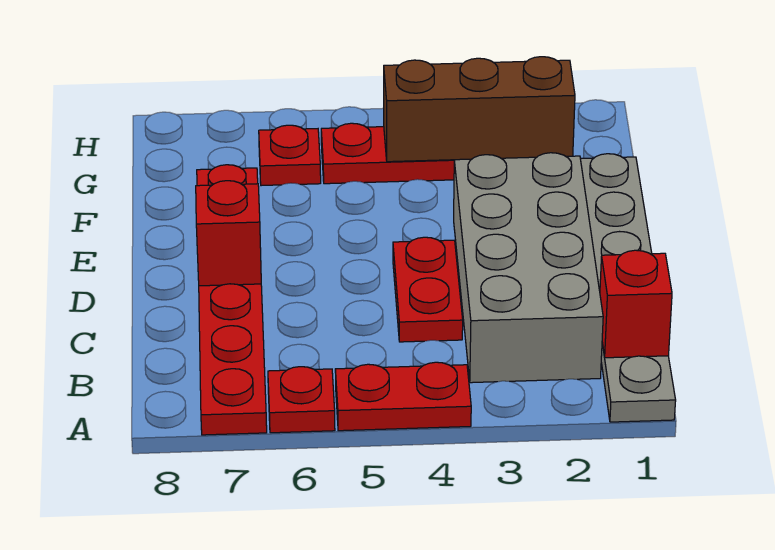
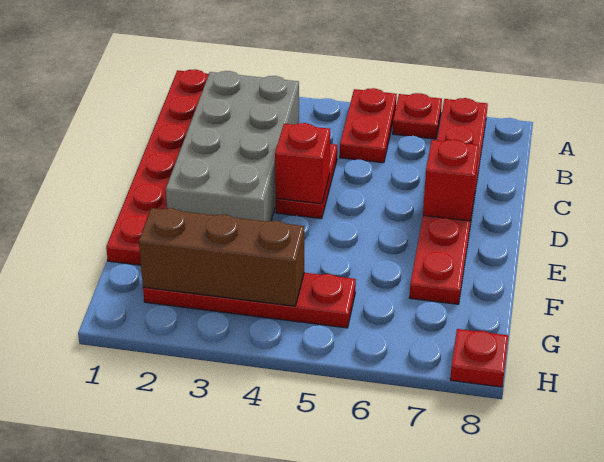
grey 1x6 plate [581,154,676,422] -> red 1x6 plate [106,69,209,265]
red 1x2 plate [335,362,471,431] -> red 1x2 plate turned to [340,88,397,163]
red 1x1 brick [600,250,672,358] -> red 1x1 brick moved to [275,123,330,204]
red 1x1 plate [259,125,321,186] -> red 1x1 plate moved to [450,329,508,387]

